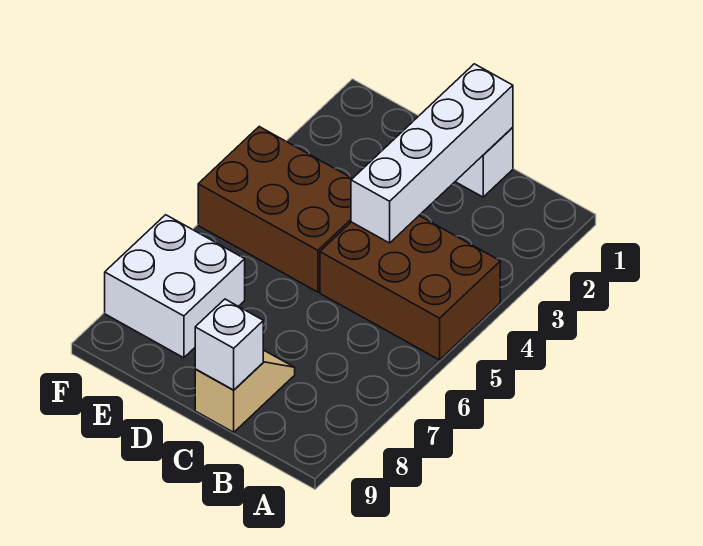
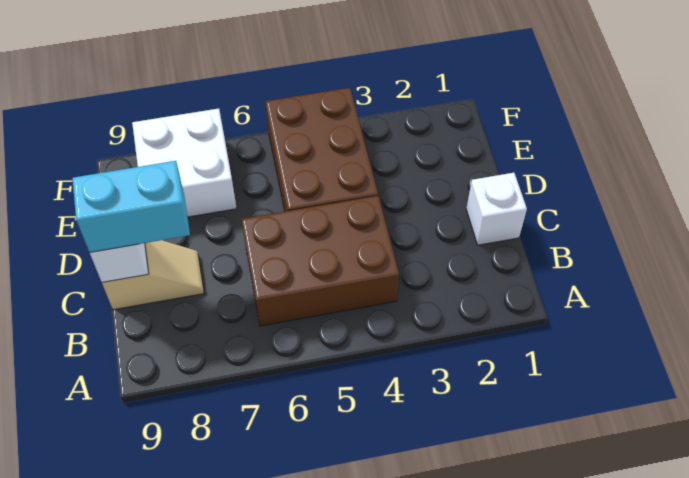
brown 2x3 brick [320,216,500,360] -> brown 2x3 brick turned to [241,196,399,326]
white 1x4 brick [351,64,513,243] -> none
none -> cyan 1x2 brick [73,161,190,252]

